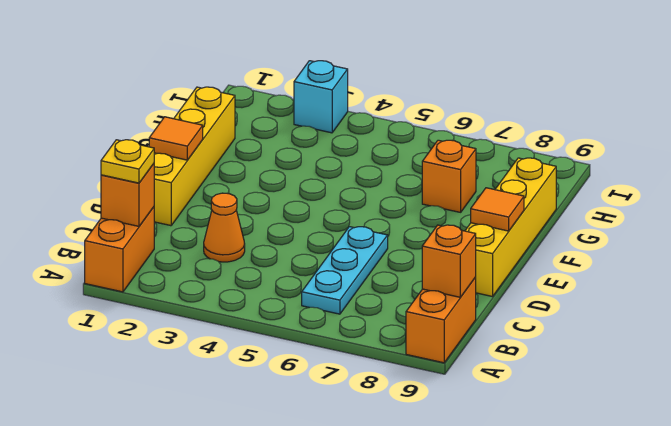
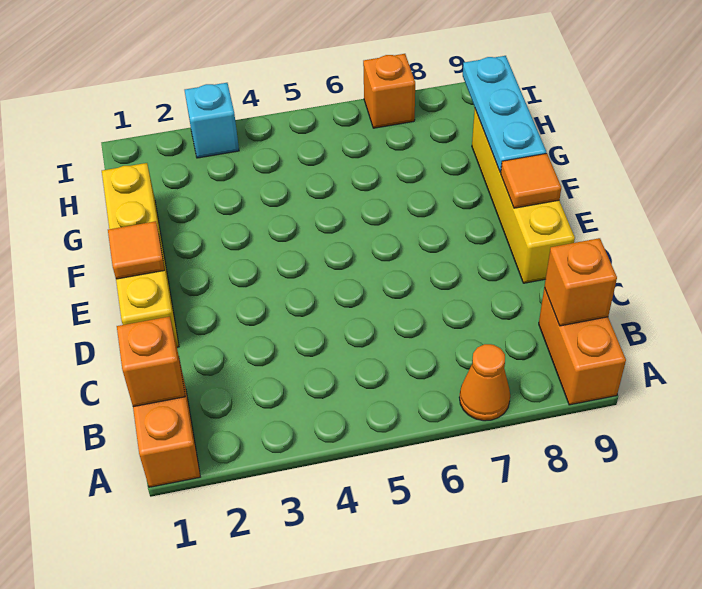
yellow 1x1 plate [101,140,154,183] -> none
cyan 1x3 plate [302,227,388,314] -> cyan 1x3 plate moved to [463,56,546,173]
orange 1x1 cone [204,193,245,262] -> orange 1x1 cone moved to [459,344,510,421]
orange 1x1 brick [422,140,476,212] -> orange 1x1 brick moved to [363,54,415,128]

